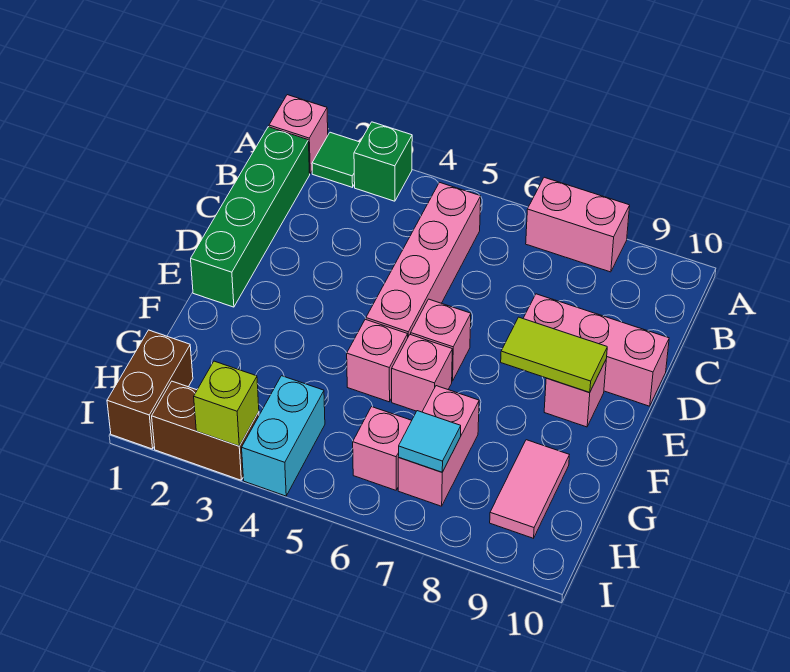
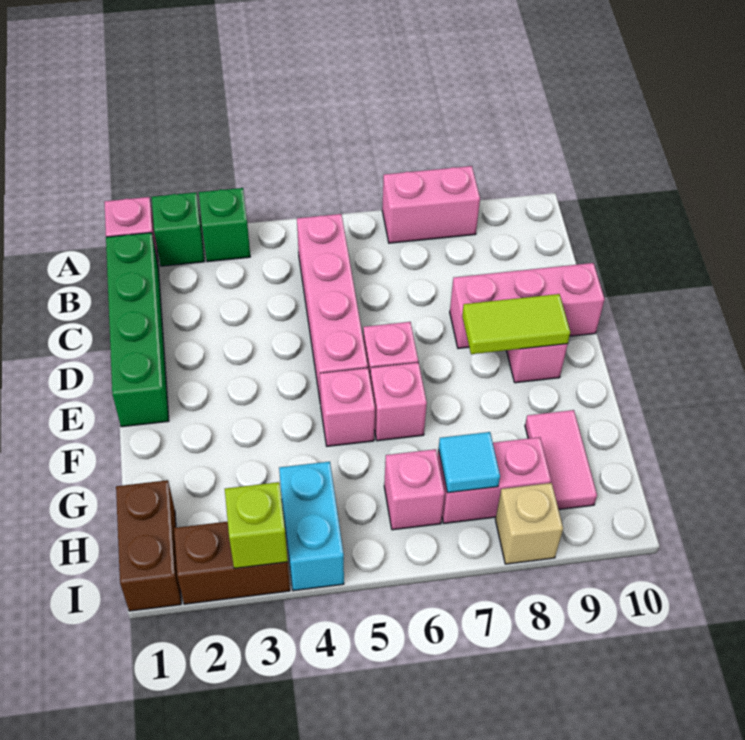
green 1x1 tile [312,132,360,187] -> green 1x1 brick [152,192,205,266]
pink 1x2 brick [398,386,479,506] -> pink 1x2 brick turned to [438,437,551,523]
none -> tan 1x1 brick [495,483,563,564]

